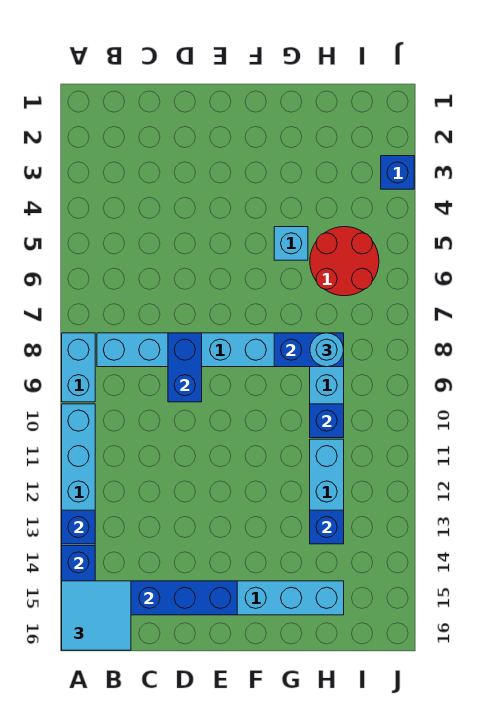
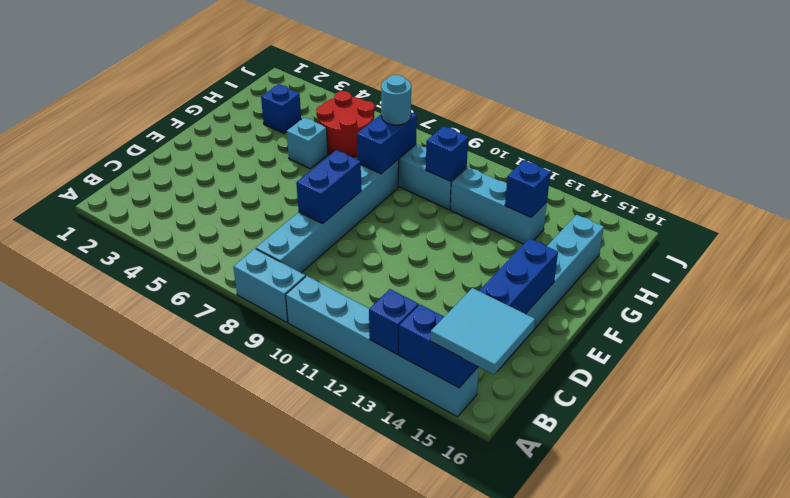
blue 1x2 brick [168,333,202,402] -> blue 1x2 brick turned to [296,150,361,224]
blue 1x1 brick [381,156,414,189] -> blue 1x1 brick moved to [261,84,301,134]

